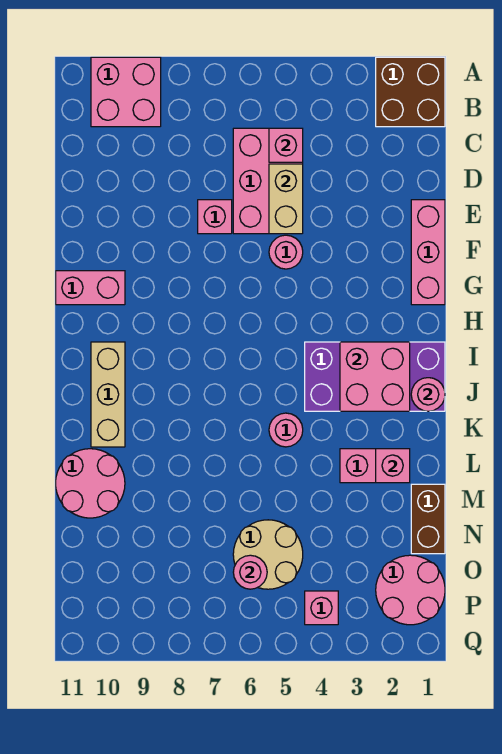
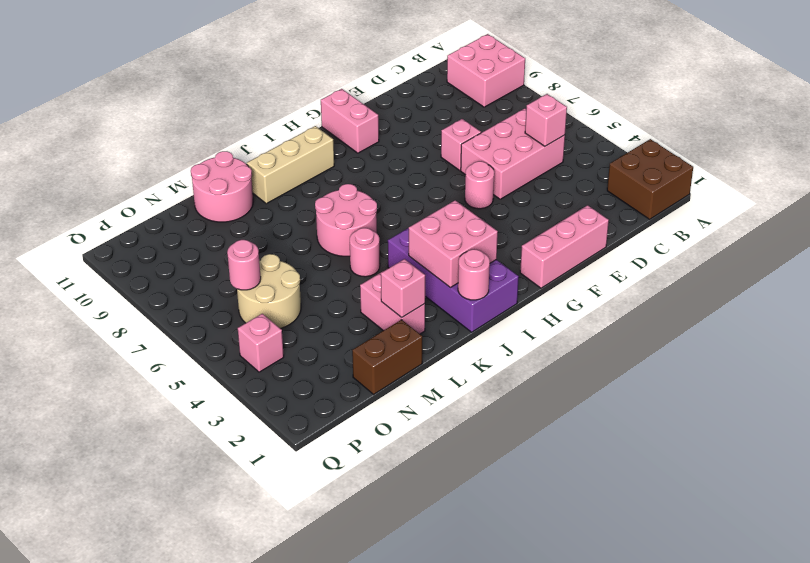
tan 1x2 brick [269,164,303,234] -> none
pink 2x2 round brick [376,555,445,625] -> pink 2x2 round brick moved to [315,184,377,256]

